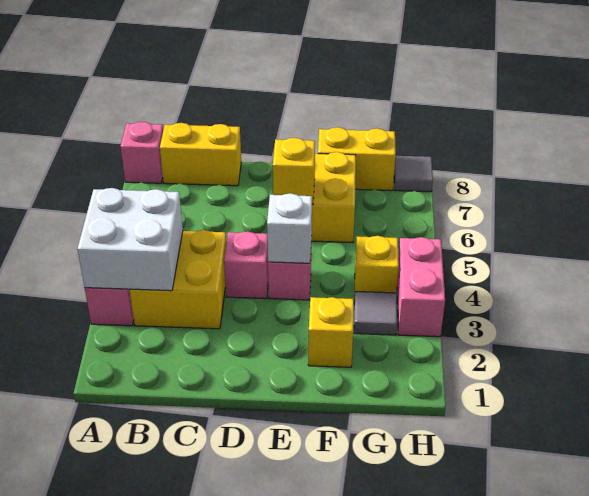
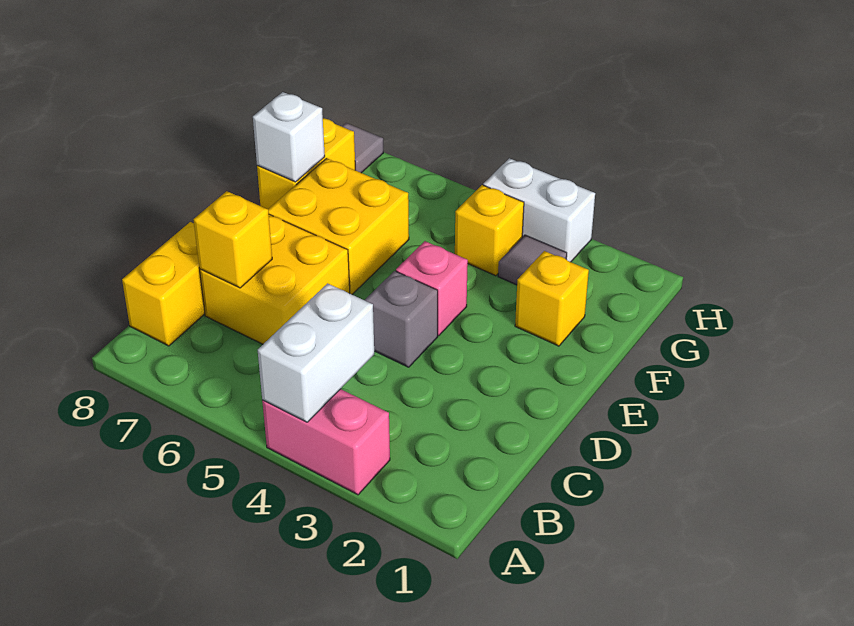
white 2x2 brick [77,188,183,291] -> white 1x2 brick [258,283,374,422]
pink 1x1 brick [120,122,163,183] -> none
yellow 2x2 brick [130,230,226,329] -> yellow 2x2 brick moved to [200,215,350,344]
pink 1x1 brick [224,231,268,299] -> grey 1x1 brick [365,271,438,367]
white 1x1 brick [267,193,312,263] -> white 1x1 brick moved to [253,92,325,182]
yellow 1x1 brick [273,138,315,205] -> yellow 1x1 brick moved to [193,191,272,288]
pink 1x2 brick [397,237,445,337] -> white 1x2 brick [483,158,595,262]

